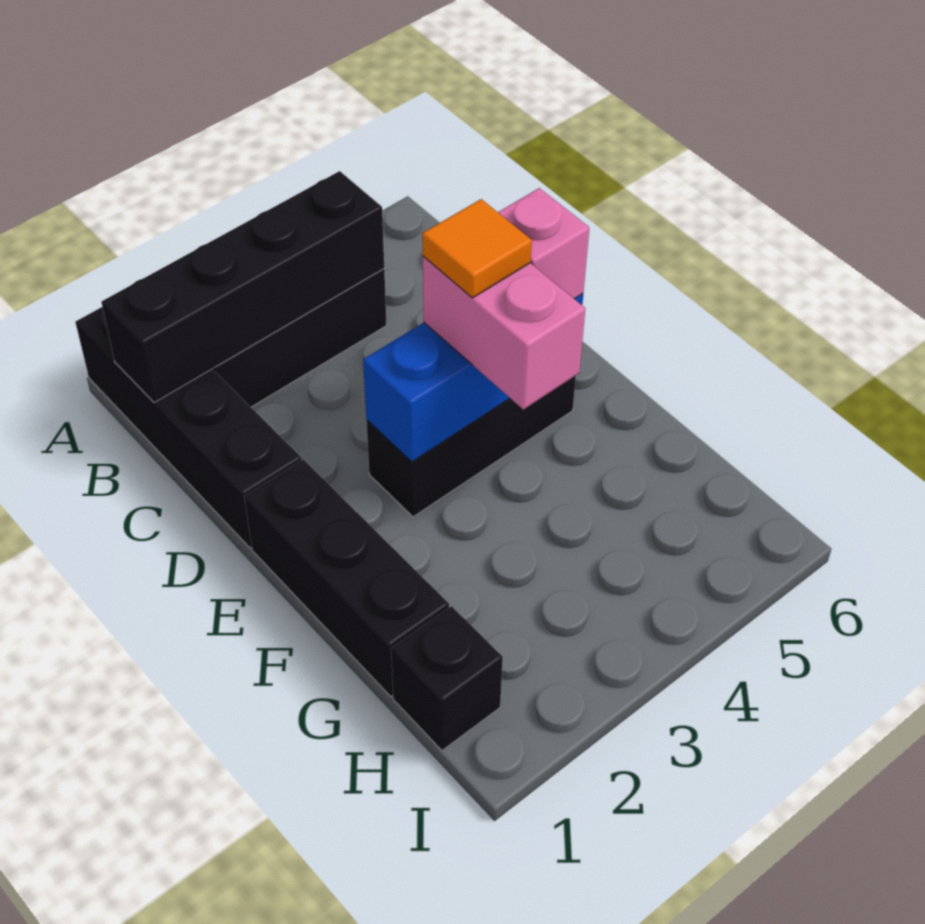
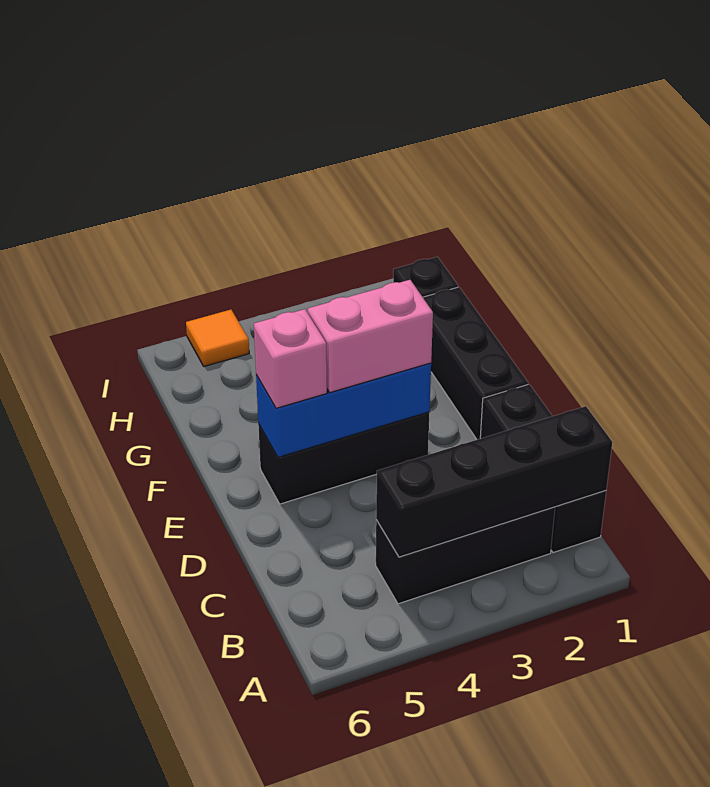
black 1x4 brick [75,307,301,548] -> black 1x3 brick [480,384,606,553]
pink 1x2 brick [423,256,585,409] -> pink 1x2 brick turned to [308,280,433,393]
orange 1x1 tile [422,199,532,298] -> orange 1x1 tile moved to [186,310,249,366]

